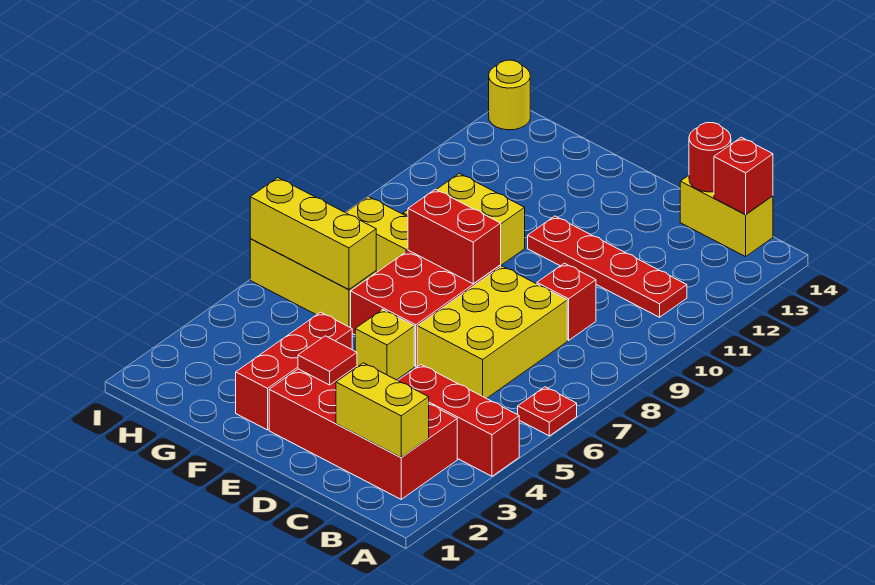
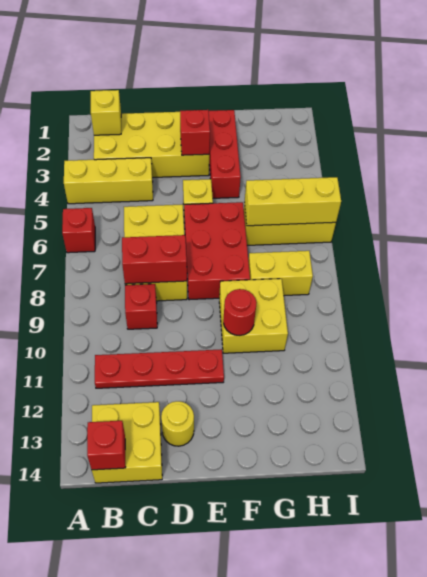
red 1x3 brick [398,364,519,476] -> yellow 1x3 brick [64,158,153,204]
red 1x1 plate [518,387,577,436] -> red 1x1 brick [62,208,95,253]
red 2x4 brick [269,366,457,499] -> yellow 2x4 brick [94,112,209,178]
yellow 1x2 brick [336,363,429,457] -> yellow 1x1 brick [91,90,121,135]
yellow 1x2 brick [680,176,773,257] -> yellow 2x2 brick [92,402,162,483]
red 1x1 round brick [689,123,731,192] -> red 1x1 round brick moved to [223,289,257,336]
red 1x1 tile [298,336,357,385] -> red 1x1 brick [180,110,210,155]
red 1x2 brick [408,189,501,284] -> red 1x2 brick moved to [122,235,187,284]
yellow 1x1 round brick [489,60,530,130] -> yellow 1x1 round brick moved to [161,401,194,446]

